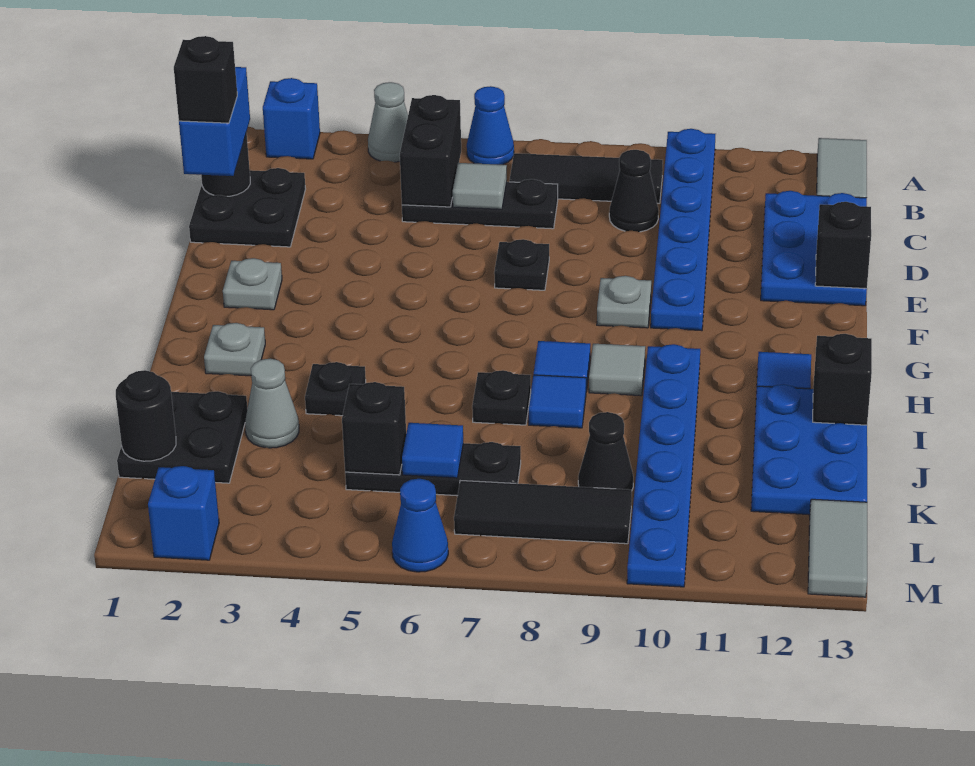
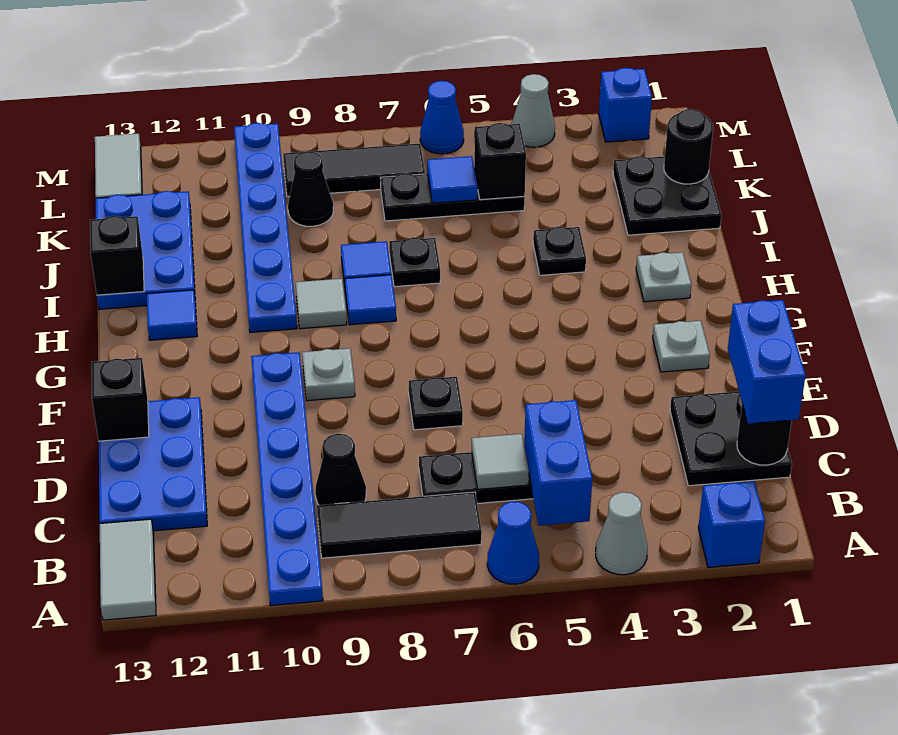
black 1x2 brick [400,95,461,207] -> blue 1x2 brick [524,400,592,526]
black 1x1 brick [174,36,237,123] -> none
grey 1x1 cone [245,359,299,448] -> grey 1x1 cone moved to [512,74,555,147]

